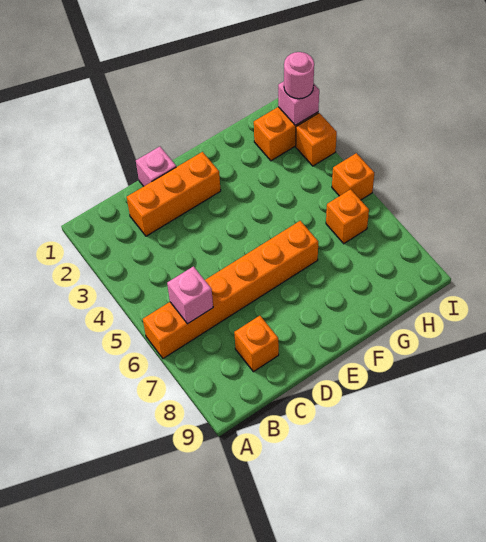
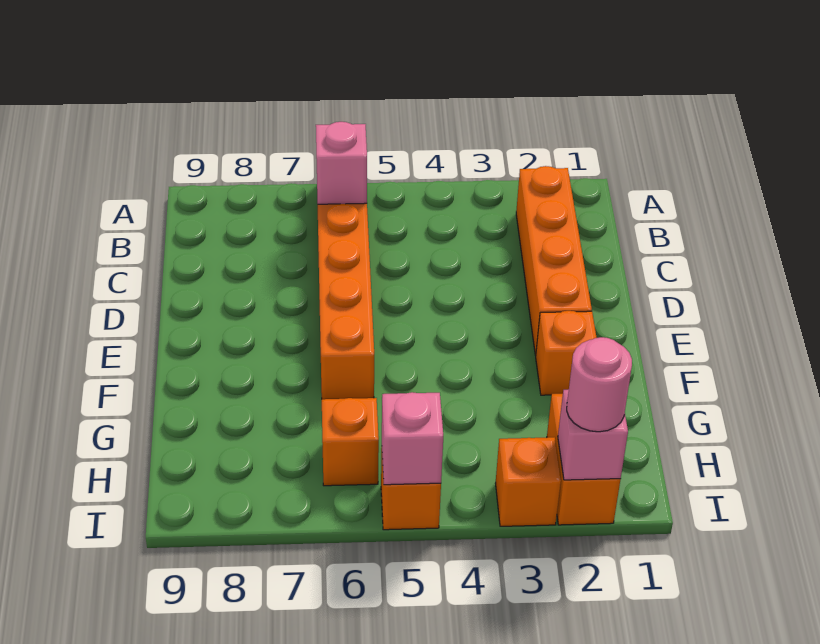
orange 1x3 brick [127,152,221,236] -> orange 1x4 brick [516,166,592,355]
orange 1x1 brick [234,316,279,372] -> orange 1x1 brick moved to [536,311,597,395]
pink 1x1 brick [136,147,176,186] -> pink 1x1 brick moved to [382,392,443,485]

